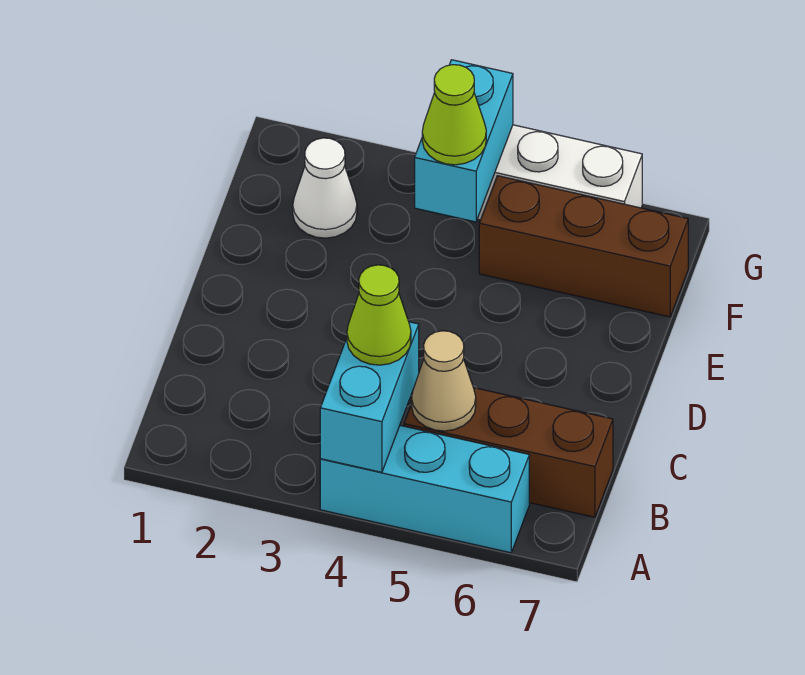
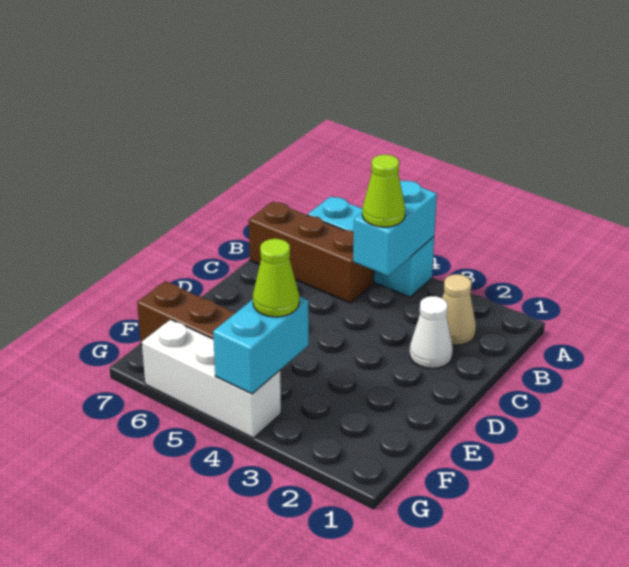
tan 1x1 cone [412,331,476,431] -> tan 1x1 cone moved to [442,274,476,345]
white 1x1 cone [293,138,357,238] -> white 1x1 cone moved to [410,296,453,368]

